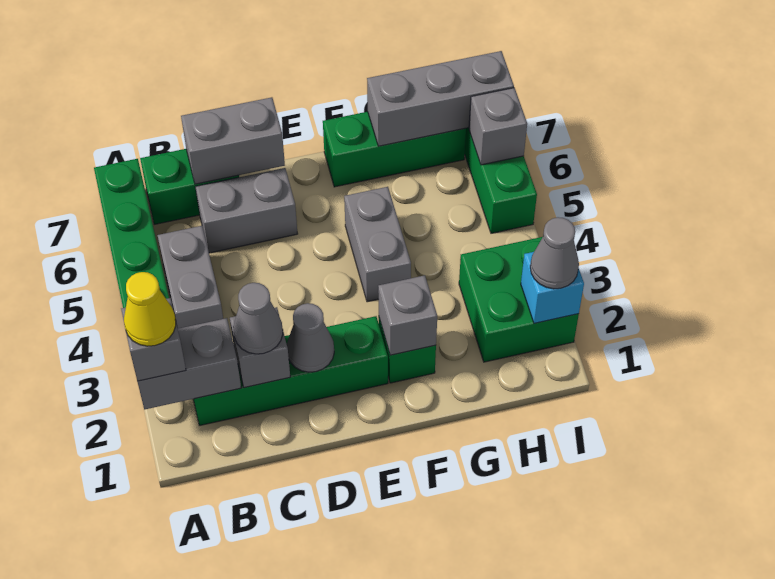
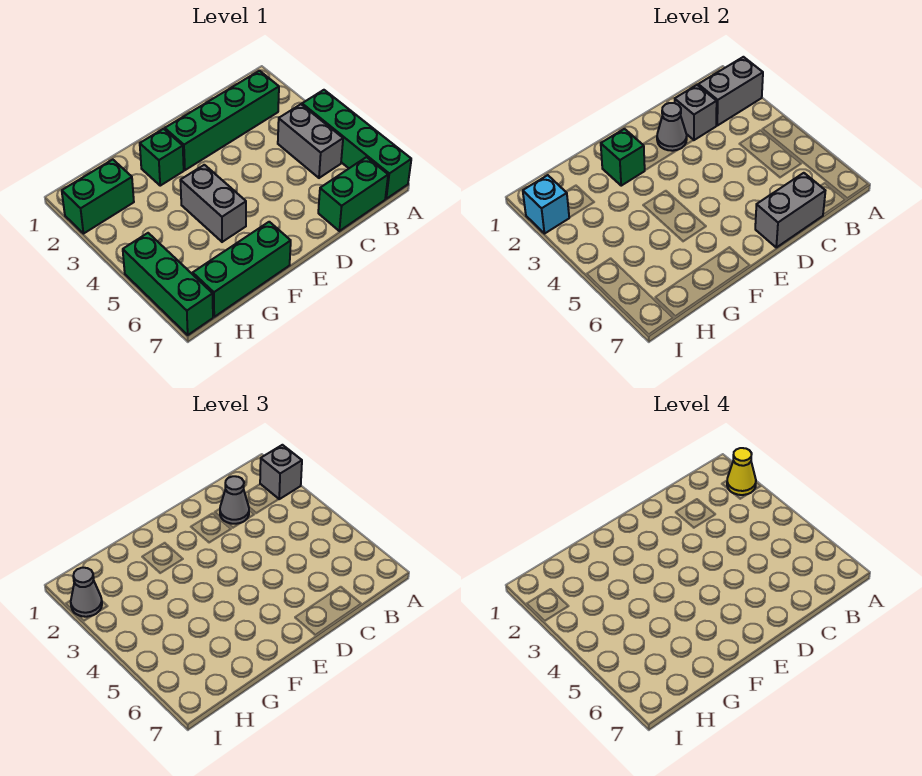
grey 1x2 brick [195,168,298,253] -> none
grey 1x1 brick [378,275,437,355] -> green 1x1 brick [601,129,645,186]
grey 1x3 brick [367,51,514,146] -> none
green 2x2 brick [459,237,579,362] -> green 1x2 brick [62,160,134,234]
grey 1x1 brick [469,88,527,165] -> none

